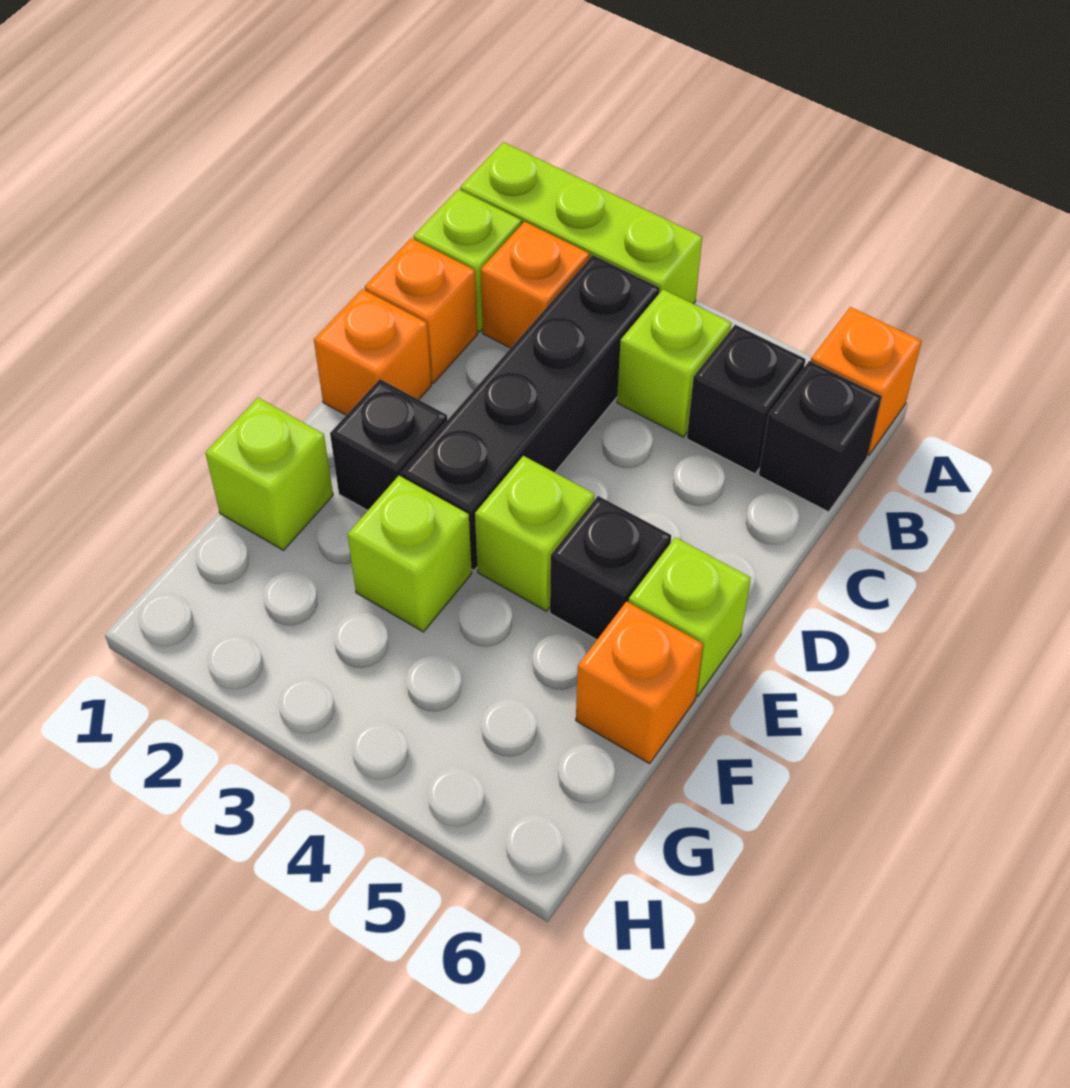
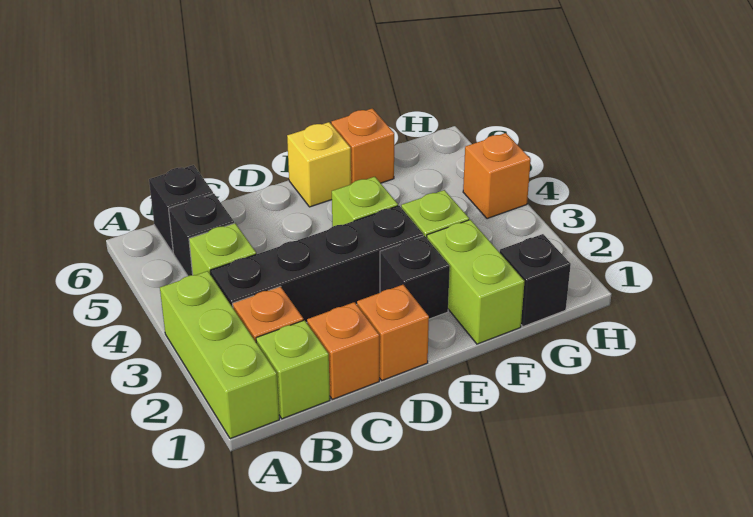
orange 1x1 brick [811,307,922,455] -> orange 1x1 brick moved to [463,133,531,219]
black 1x1 brick [550,496,671,640] -> black 1x1 brick moved to [500,234,571,327]
lime 1x1 brick [629,537,751,696] -> yellow 1x1 brick [287,122,351,207]
lime 1x1 brick [205,398,333,550] -> lime 1x2 brick [427,220,525,344]

